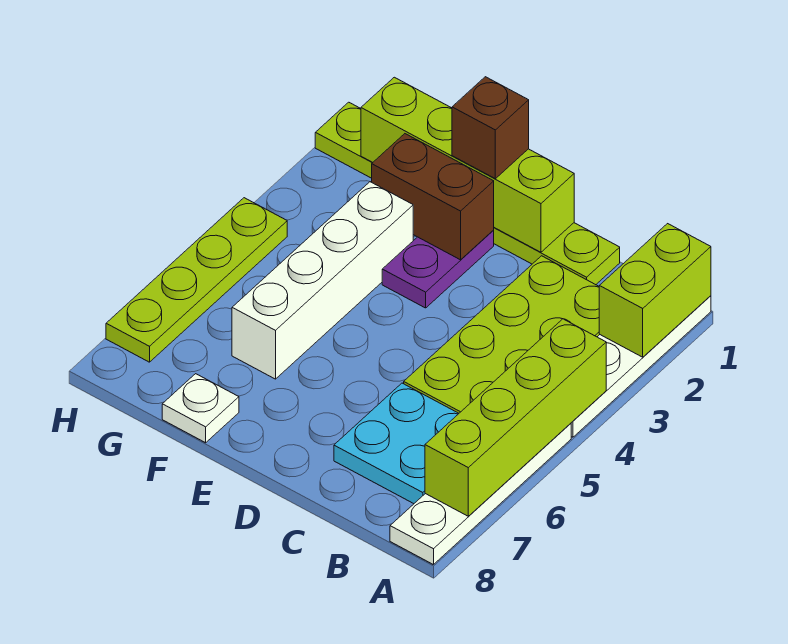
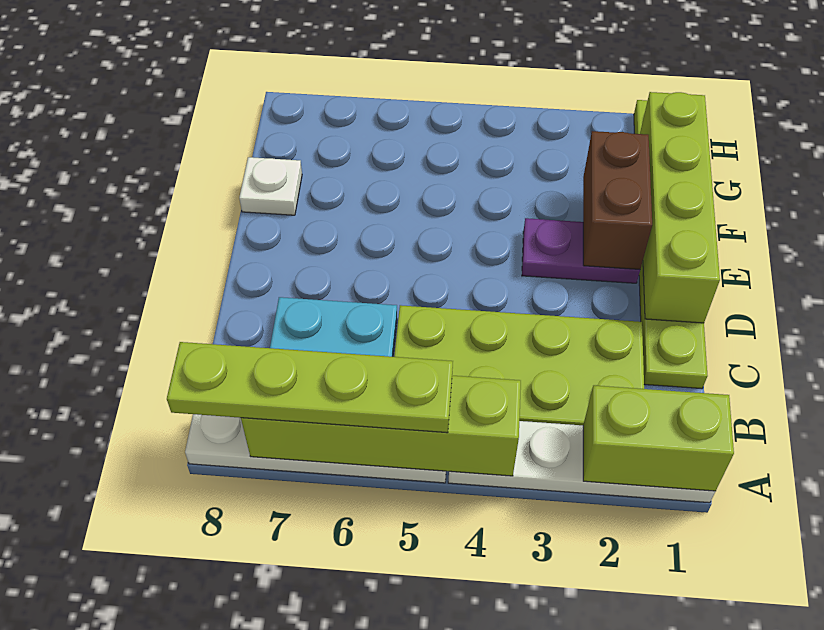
brown 1x1 brick [452,77,529,179] -> none
white 1x4 brick [232,182,413,379] -> none
lime 1x4 plate [106,198,287,362] -> lime 1x4 plate moved to [167,342,453,433]

